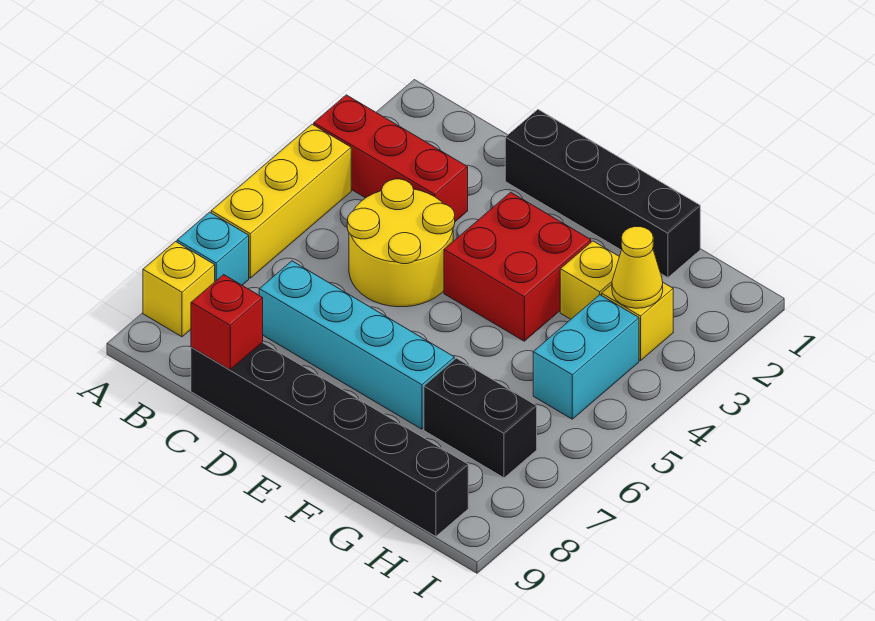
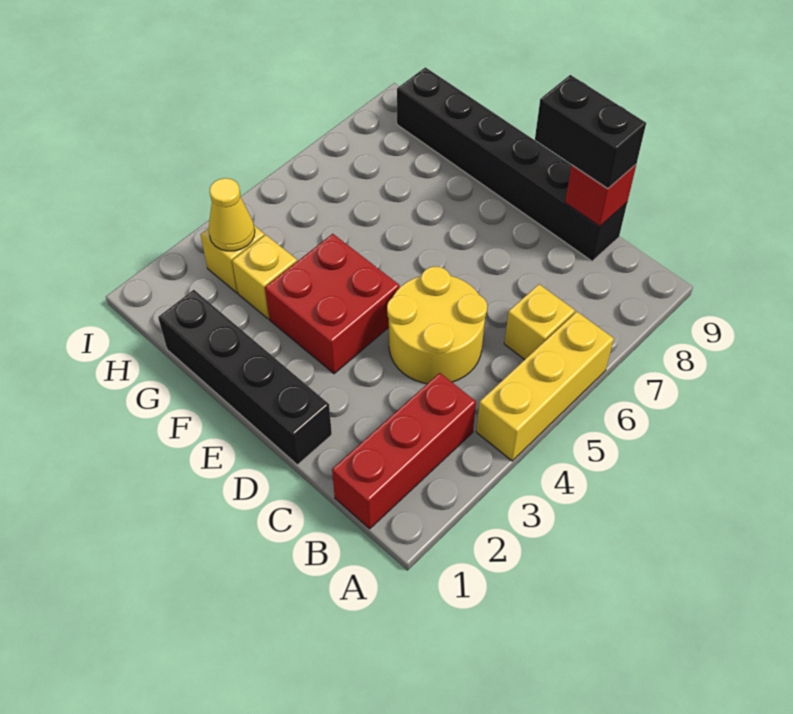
red 1x3 brick [314,95,468,222] -> red 1x3 brick turned to [332,373,476,529]
cyan 1x1 brick [177,212,249,285] -> none
yellow 1x1 brick [143,242,215,337] -> yellow 1x1 brick moved to [504,284,575,360]
cyan 1x4 brick [259,261,454,429] -> none
black 1x2 brick [424,358,537,478] -> black 1x2 brick moved to [535,75,646,189]
cyan 1x2 brick [533,295,639,419] -> none

